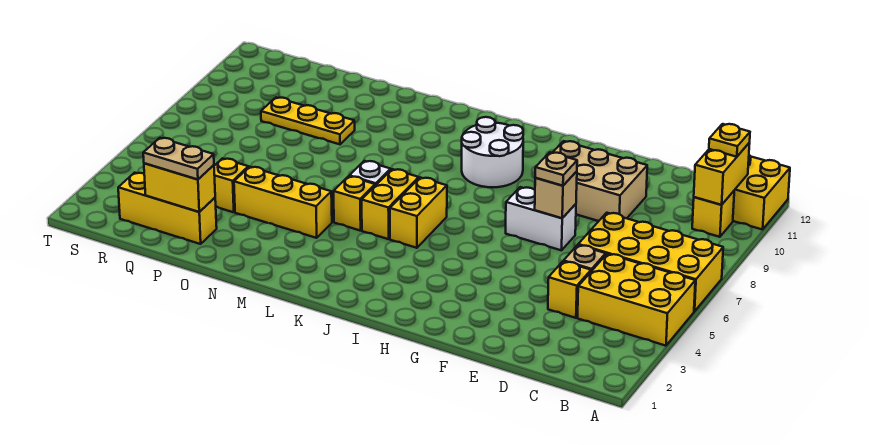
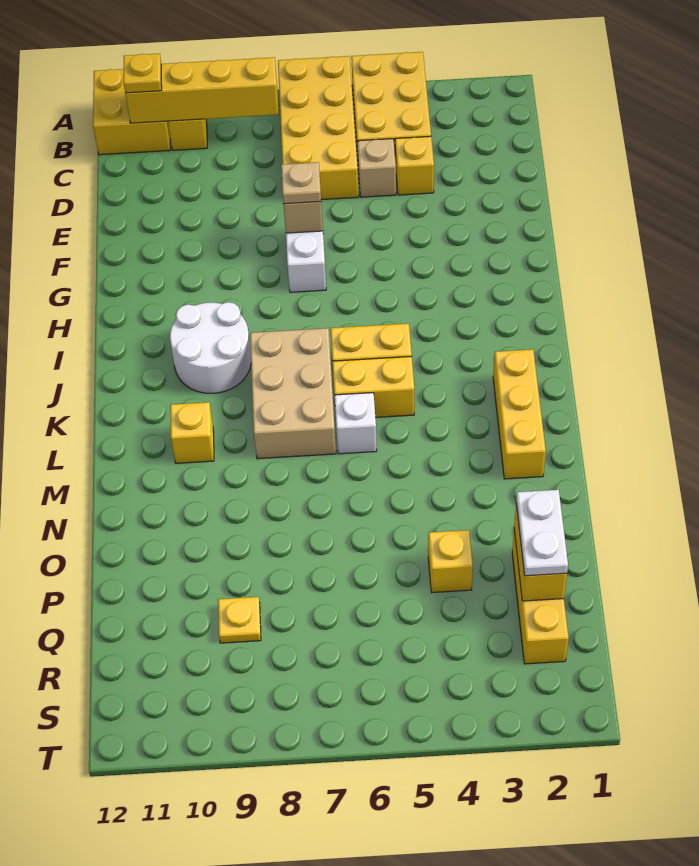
yellow 1x2 brick [694,143,750,205] -> yellow 1x4 brick [125,57,278,123]
tan 2x3 brick [553,141,647,221] -> tan 2x3 brick moved to [250,328,336,459]
yellow 1x1 brick [334,176,375,231] -> yellow 1x1 brick moved to [170,402,214,463]
yellow 1x3 brick [234,167,332,238] -> yellow 1x3 brick moved to [493,349,546,479]
yellow 1x3 plate [261,98,355,144] -> yellow 1x1 plate [218,597,261,643]
tan 1x2 plate [143,138,214,180] -> white 1x2 plate [516,490,568,576]

